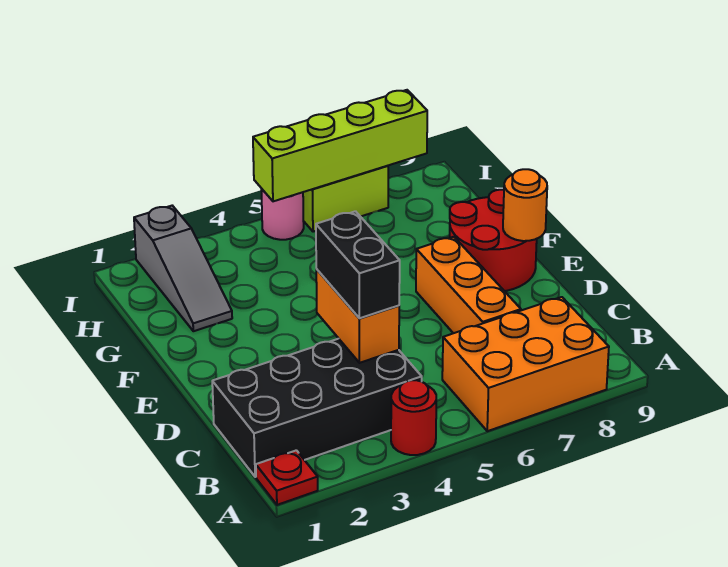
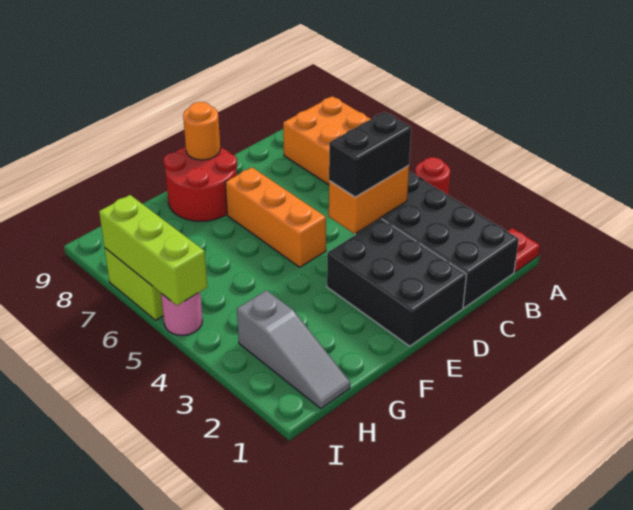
orange 1x3 brick [416,237,521,333] -> orange 1x3 brick turned to [225,167,326,267]
none -> black 2x3 brick [327,219,466,346]
grey 1x3 slope [134,206,232,331] -> grey 1x3 slope turned to [237,290,350,409]
lime 1x4 brick [253,90,427,201] -> lime 1x3 brick [99,195,207,306]

